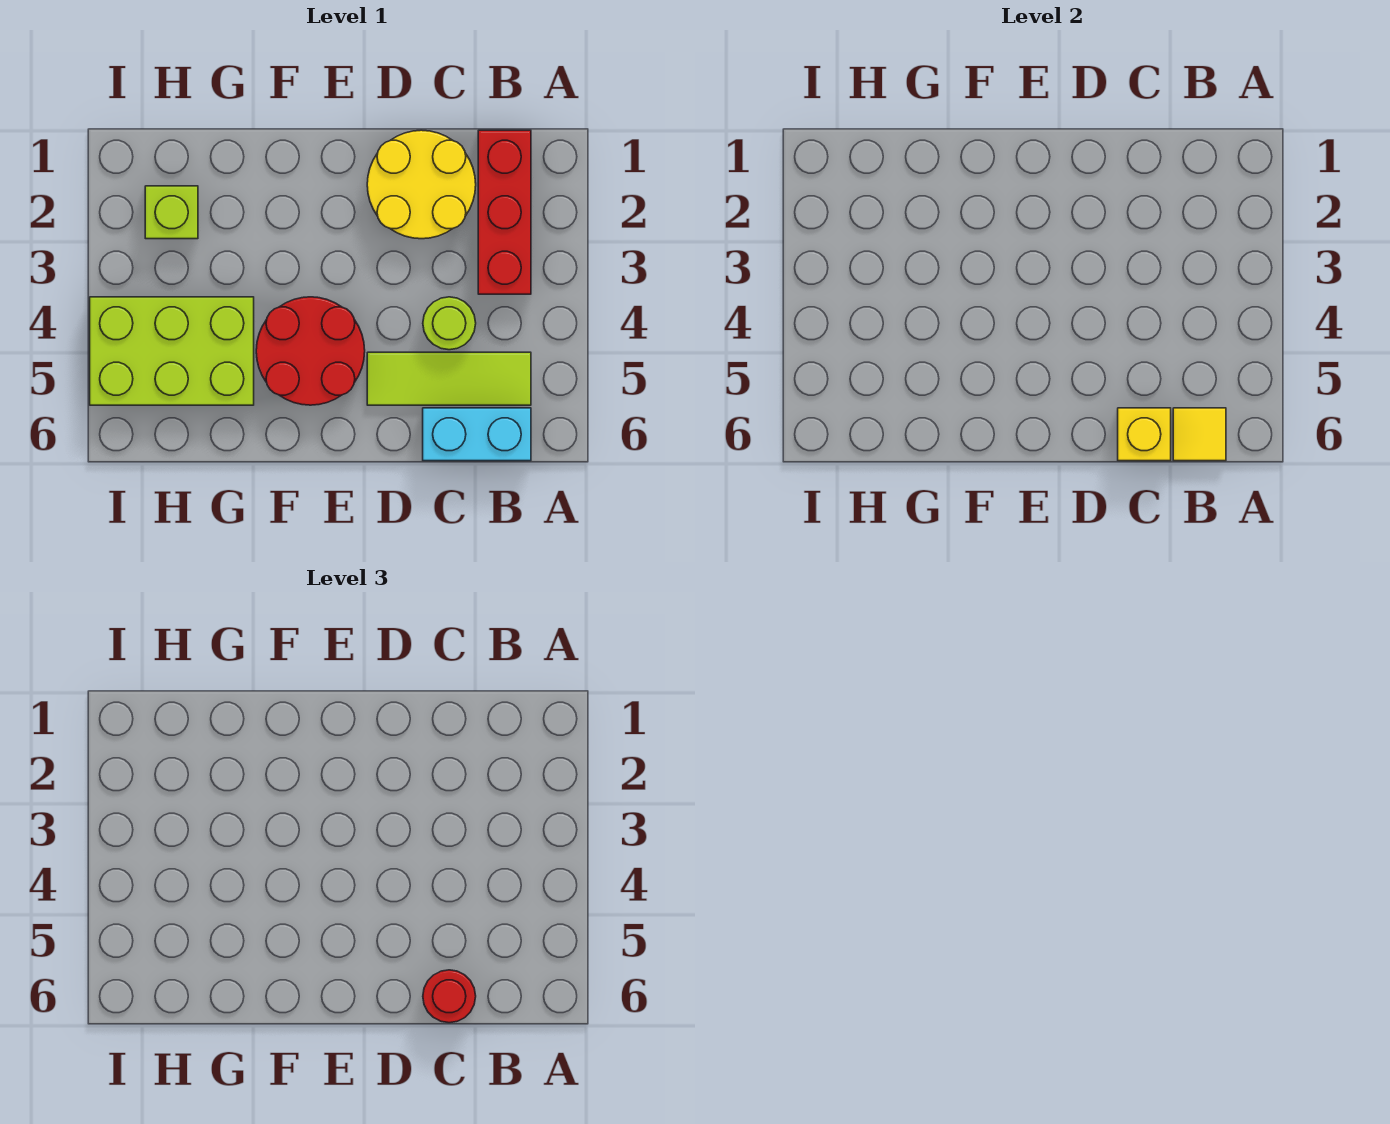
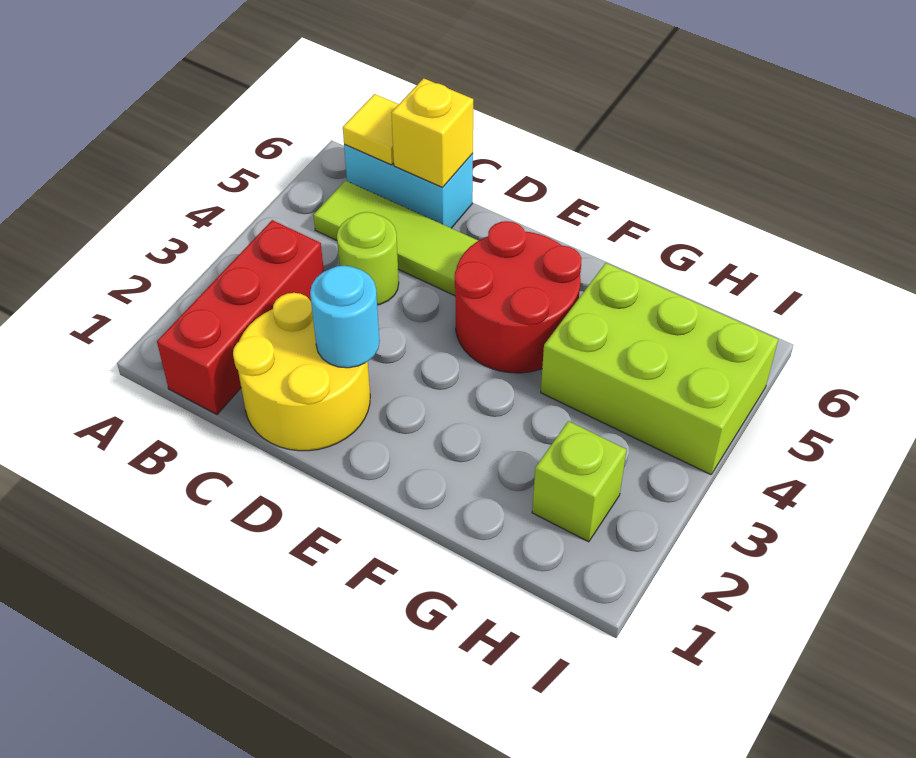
red 1x1 round brick [423,970,476,1023] -> none
none -> cyan 1x1 round brick [310,266,380,368]

